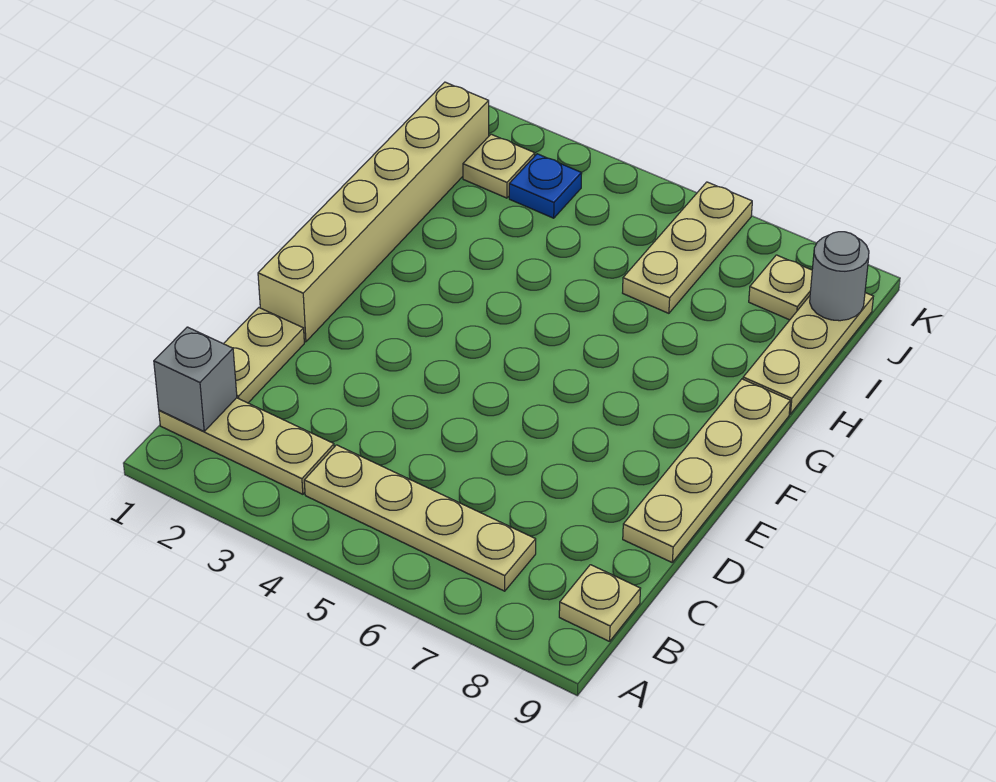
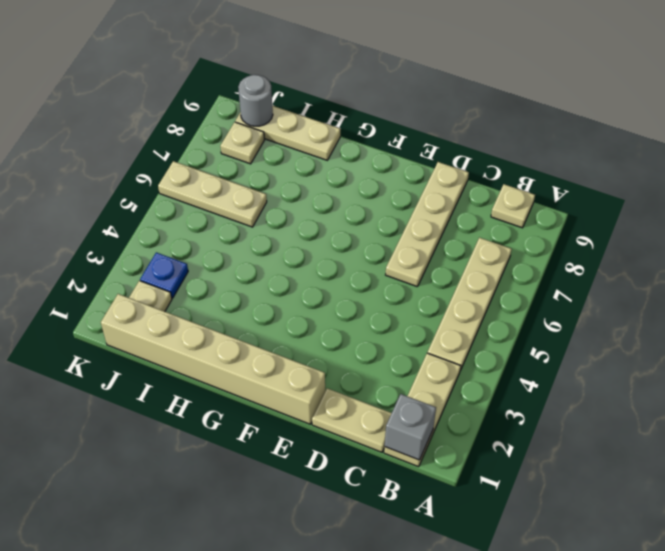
tan 1x4 plate [623,379,790,562] -> tan 1x4 plate turned to [386,162,469,287]

